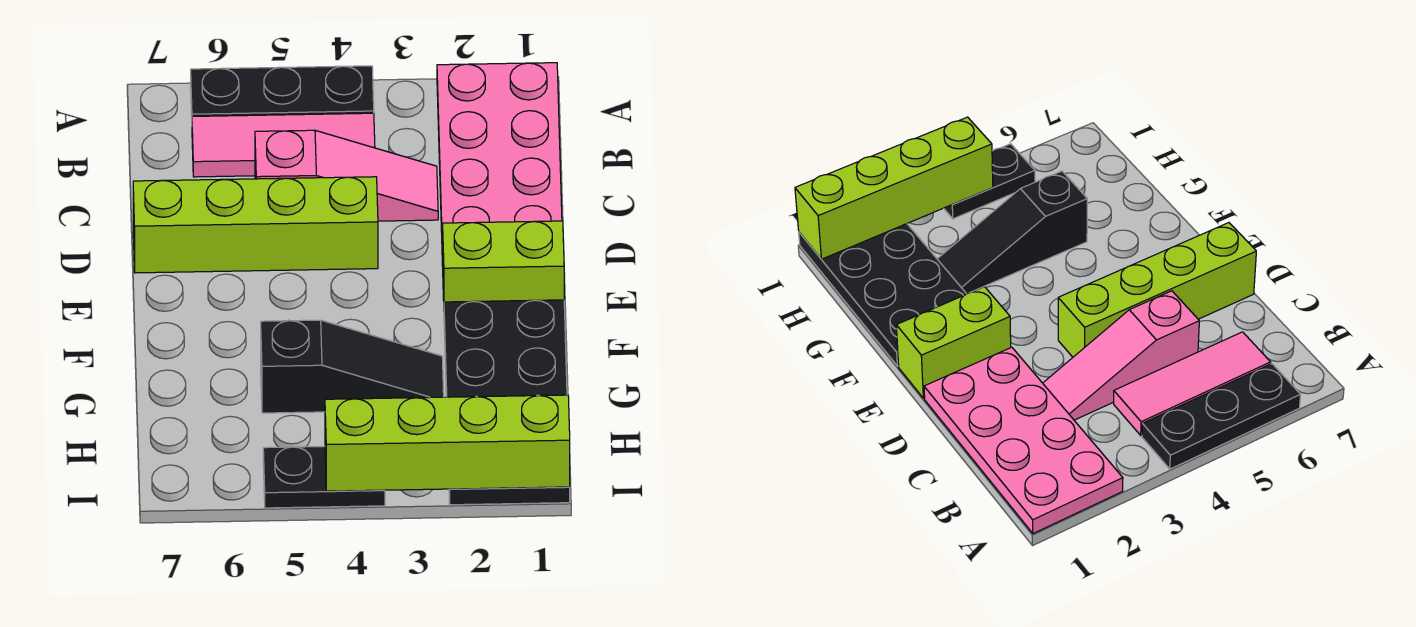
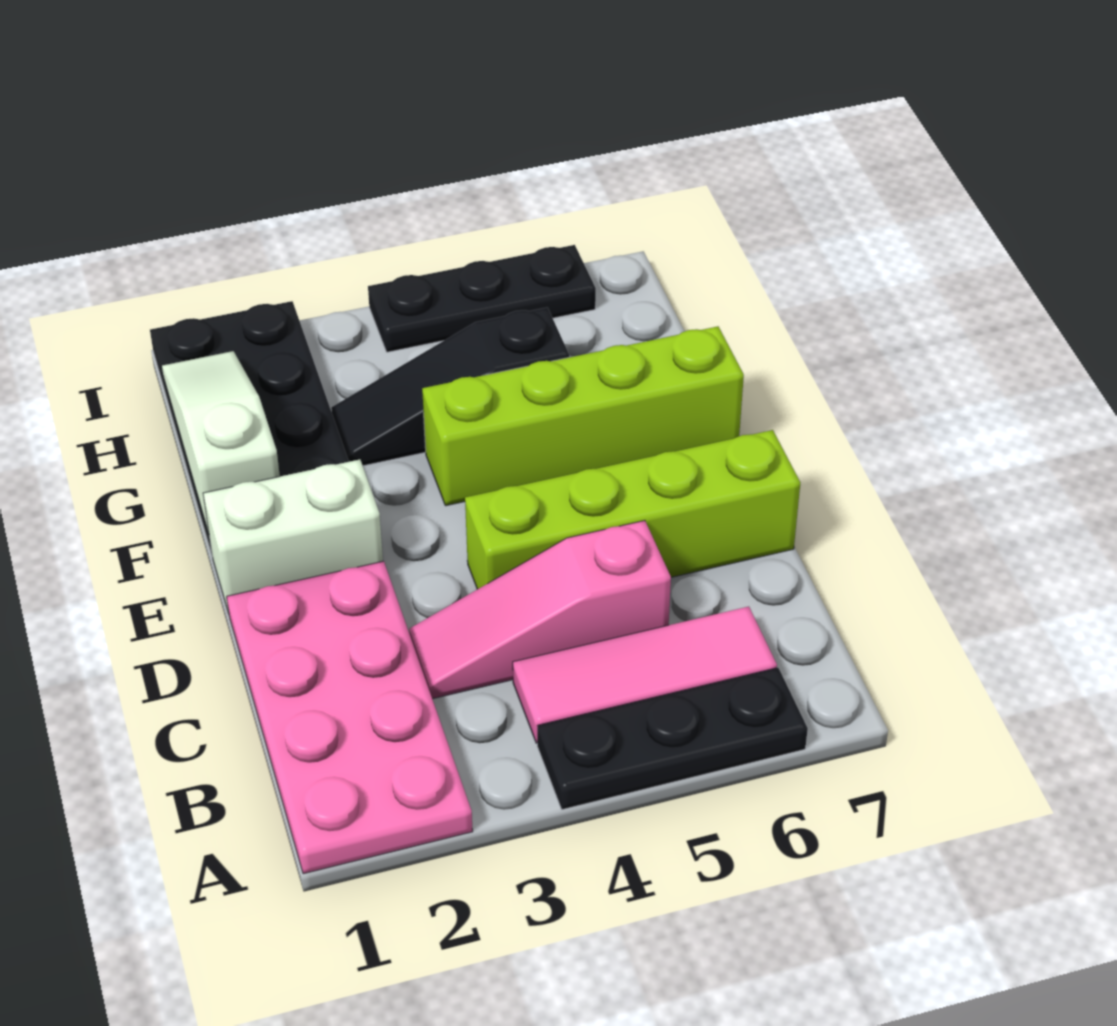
lime 1x2 brick [443,221,564,302] -> white 1x2 brick [203,459,383,613]
none -> white 1x3 slope [162,351,280,533]
lime 1x4 brick [325,395,570,491] -> lime 1x4 brick moved to [422,326,744,506]
black 1x2 plate [263,446,385,508] -> black 1x3 plate [368,245,596,352]

